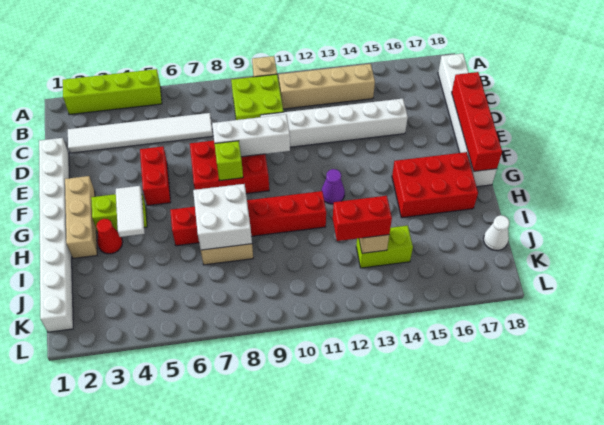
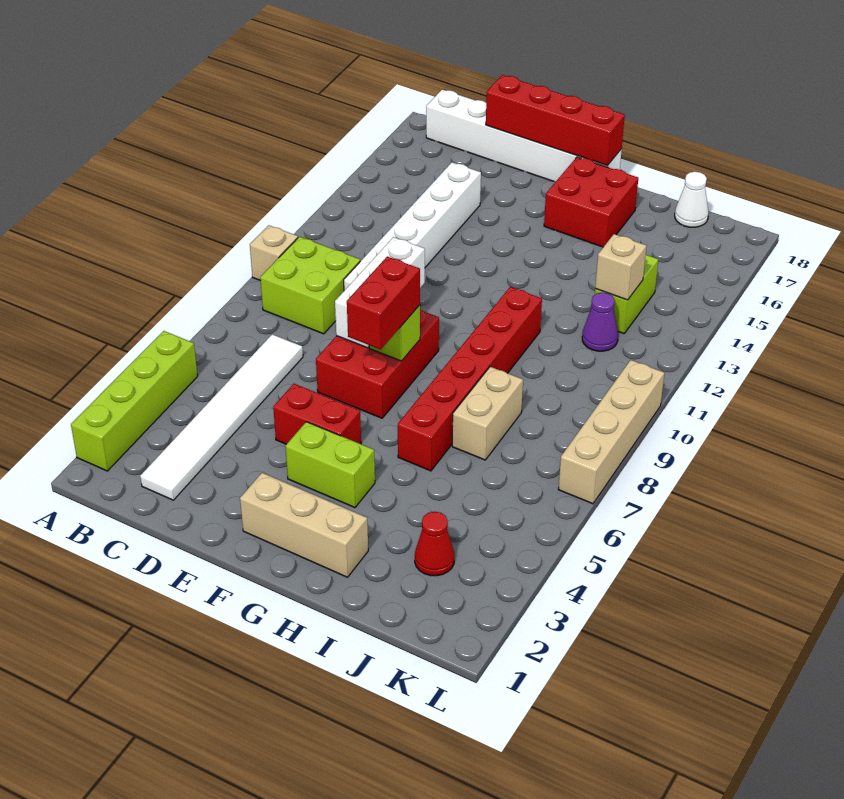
tan 1x4 brick [279,64,375,109] -> tan 1x4 brick moved to [558,360,664,504]
white 1x8 brick [39,138,73,332] -> none
lime 1x2 brick [91,194,147,233] -> lime 1x2 brick turned to [285,422,375,508]
white 1x2 tile [116,186,145,237] -> none
purple 1x1 cone [321,169,345,204] -> purple 1x1 cone moved to [582,292,618,351]
red 2x3 brick [392,152,478,218] -> red 2x2 brick [544,157,638,247]
red 1x1 cone [96,219,123,254] -> red 1x1 cone moved to [415,512,454,576]
white 2x2 brick [193,184,252,250] -> none
red 1x2 brick [333,196,392,241] -> red 1x2 brick moved to [347,257,420,349]

